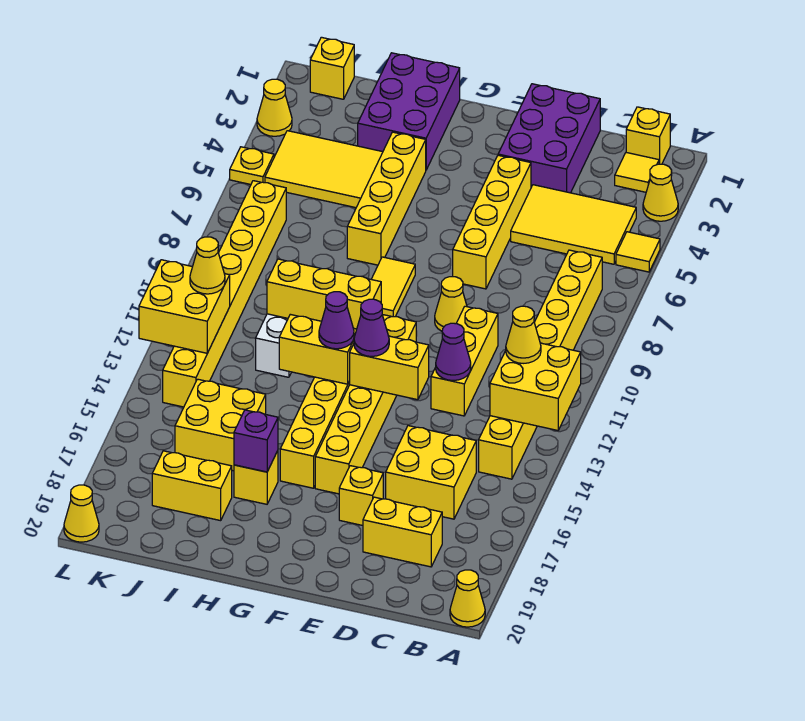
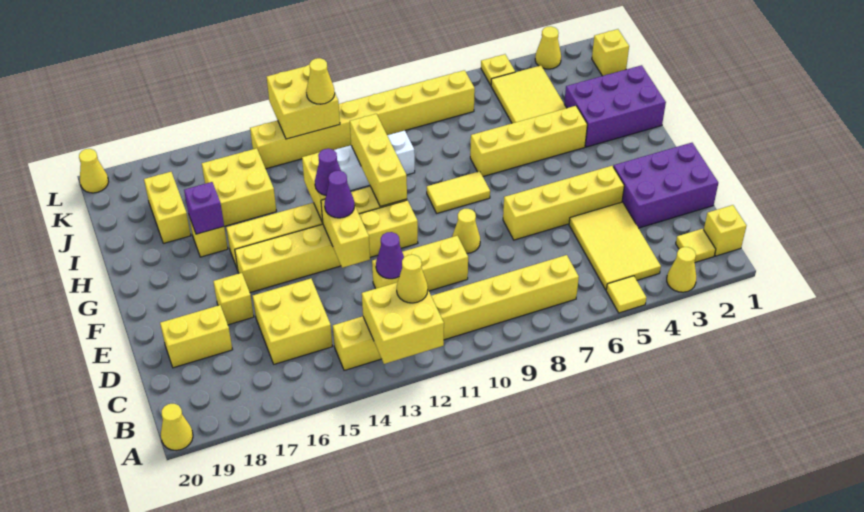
yellow 1x2 brick [363,497,442,567] -> yellow 1x2 brick turned to [160,305,233,368]

